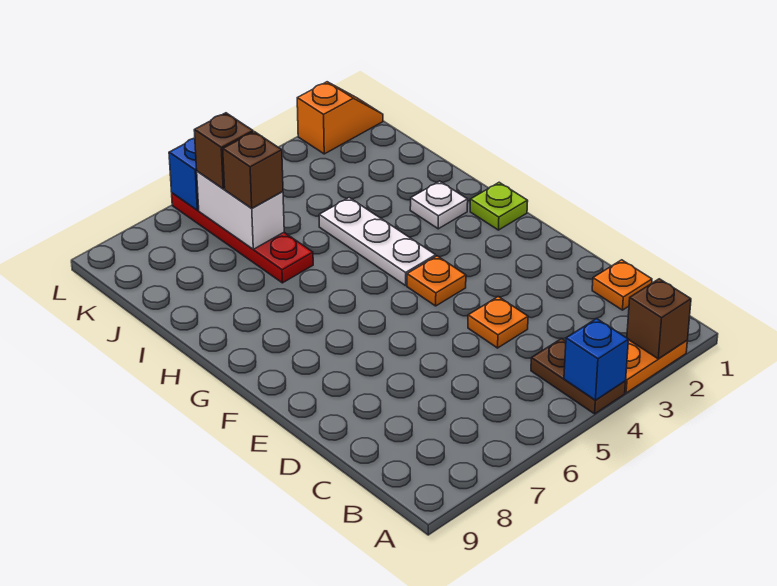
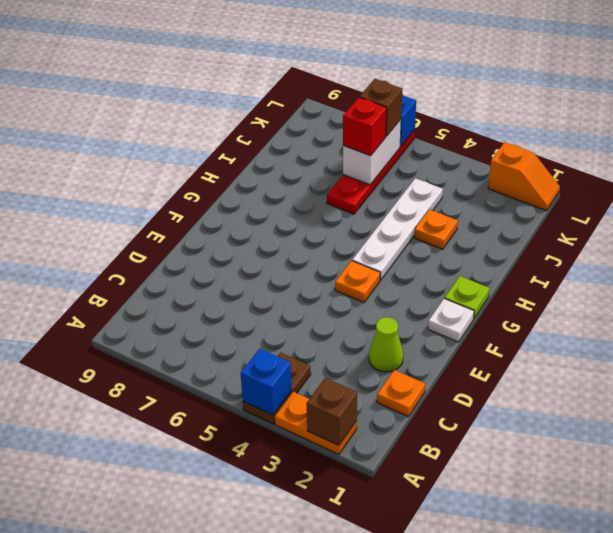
none -> lime 1x1 cone [369,317,403,372]
orange 1x1 plate [468,297,528,348] -> orange 1x1 plate moved to [414,210,458,249]
white 1x3 plate [319,198,436,286] -> white 1x4 plate [352,178,443,280]
white 1x1 plate [410,181,468,229] -> white 1x1 plate moved to [428,298,474,342]
brown 1x1 brick [223,132,283,208] -> red 1x1 brick [343,97,387,156]

